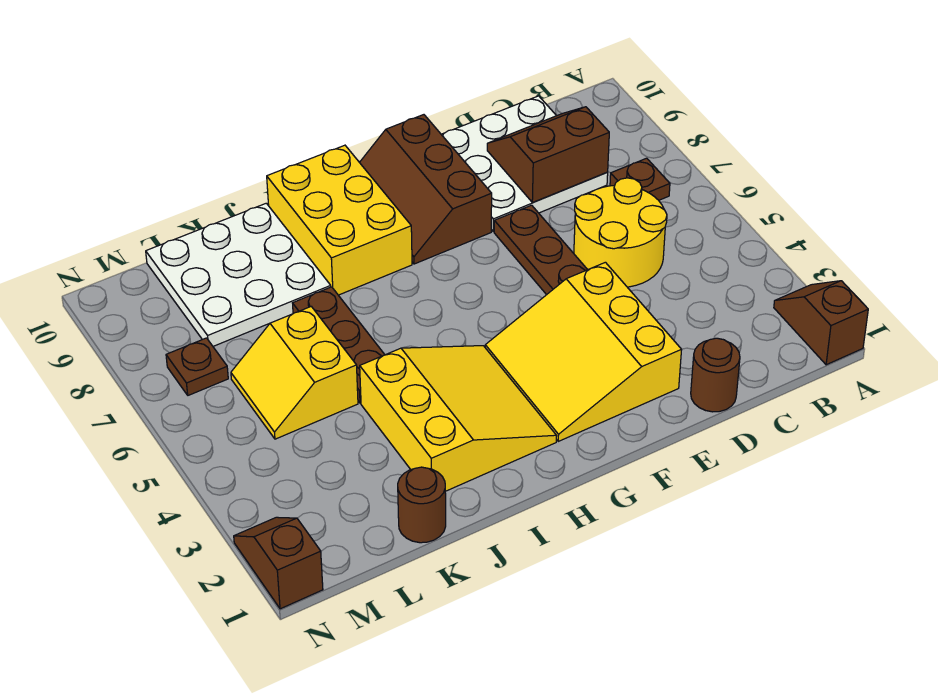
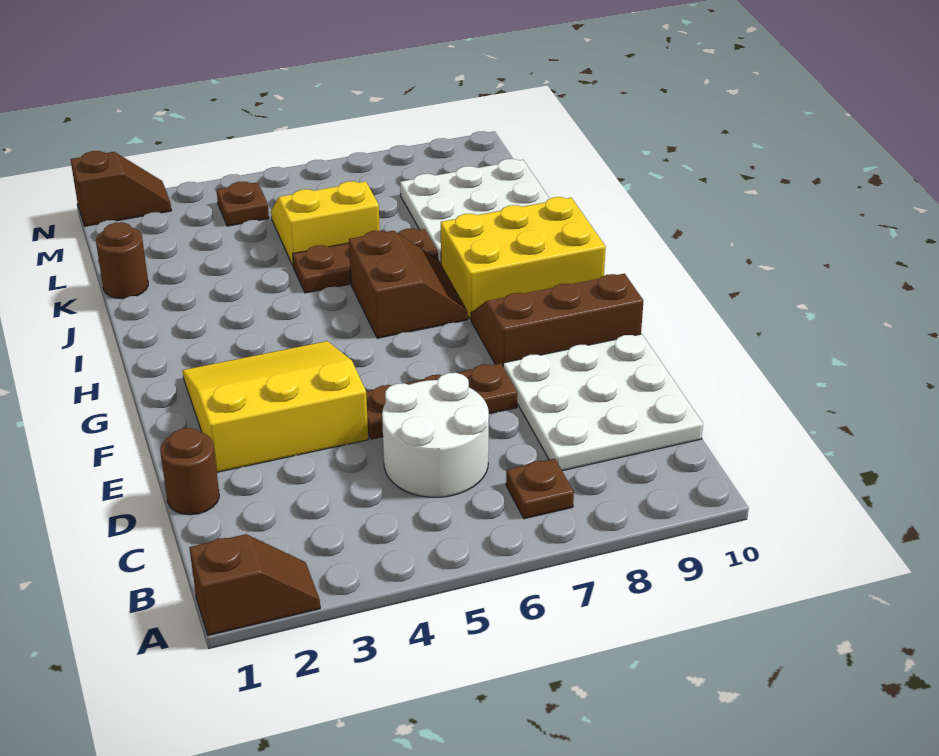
yellow 2x2 round brick [574,178,667,287] -> white 2x2 round brick [382,373,489,497]
brown 2x2 slope [487,107,609,203] -> brown 2x2 slope moved to [349,231,468,338]
yellow 3x3 slope [360,346,557,491] -> none
brown 1x1 plate [166,338,228,395] -> brown 1x1 plate moved to [217,182,269,226]

